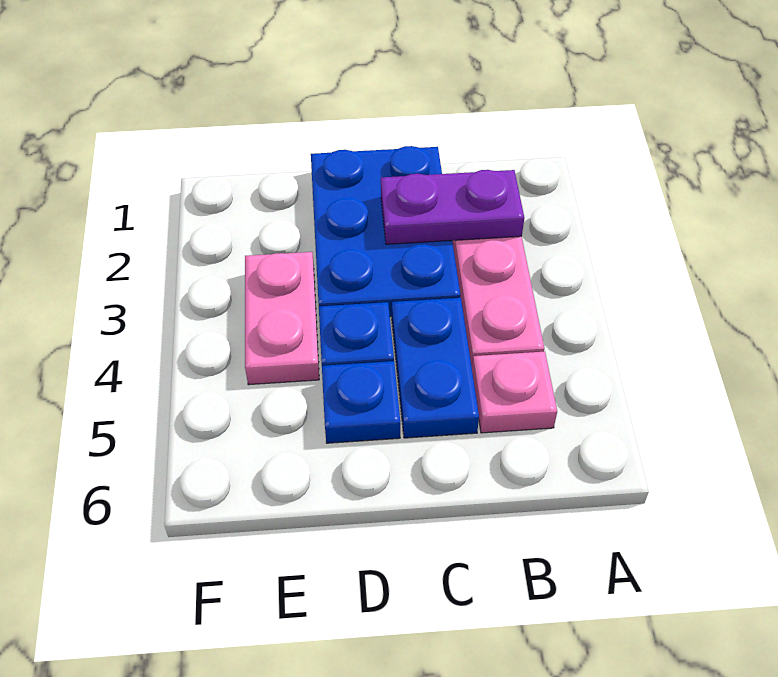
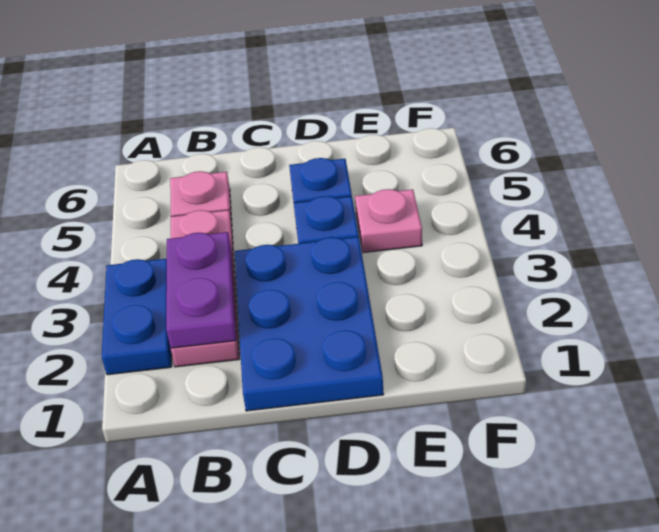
purple 1x2 plate [381,170,524,244] -> purple 1x2 plate turned to [166,232,236,348]
blue 1x2 plate [392,298,479,438] -> blue 1x2 plate moved to [102,259,172,375]
pink 1x2 plate [245,252,319,385] -> pink 1x1 plate [355,189,422,253]

